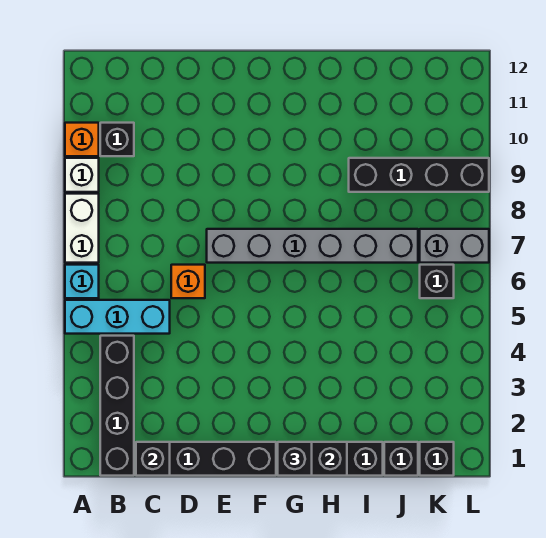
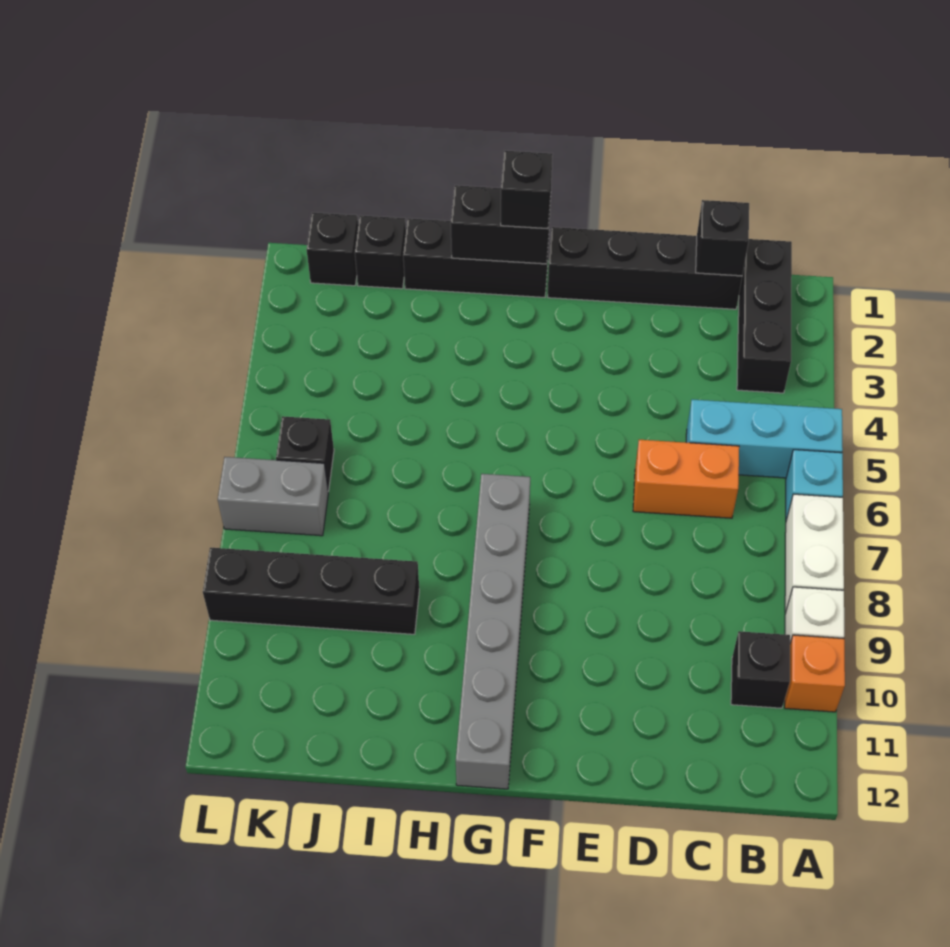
black 1x4 brick [100,336,134,476] -> black 1x3 brick [737,239,792,393]
orange 1x1 brick [171,265,205,298] -> orange 1x2 brick [633,440,739,518]
grey 1x6 brick [207,229,418,263] -> grey 1x6 brick turned to [456,474,530,789]

